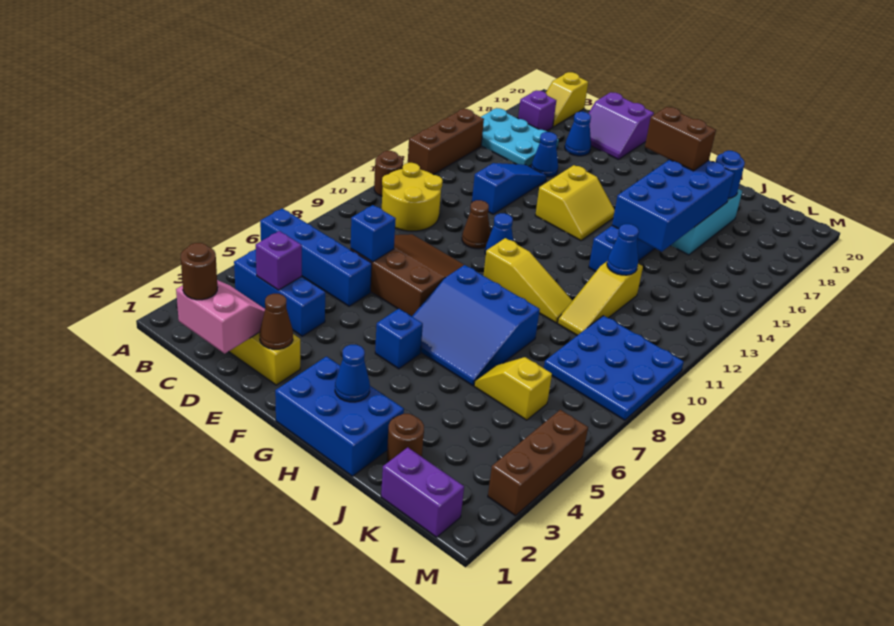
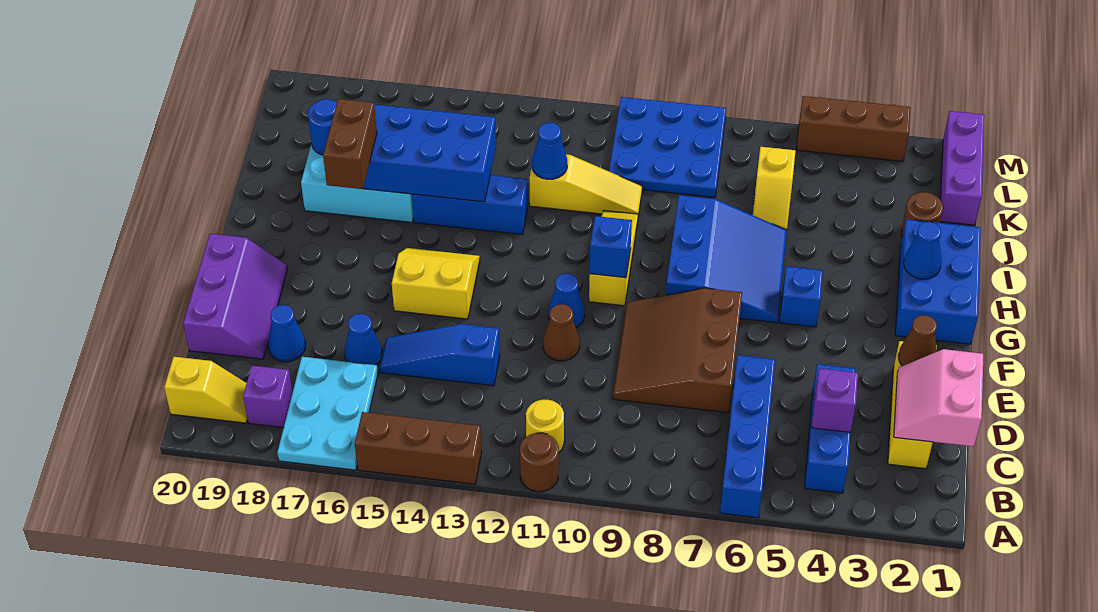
yellow 2x2 round brick [382,163,443,231] -> yellow 1x1 round brick [526,400,564,452]
brown 1x1 round brick [181,243,218,300] -> none
blue 1x1 brick [351,205,396,262] -> blue 1x1 brick moved to [590,216,632,278]
purple 2x2 slope [588,93,654,159] -> purple 2x3 slope [183,234,287,359]
purple 1x2 brick [381,447,464,537] -> purple 1x3 brick [940,111,984,225]

